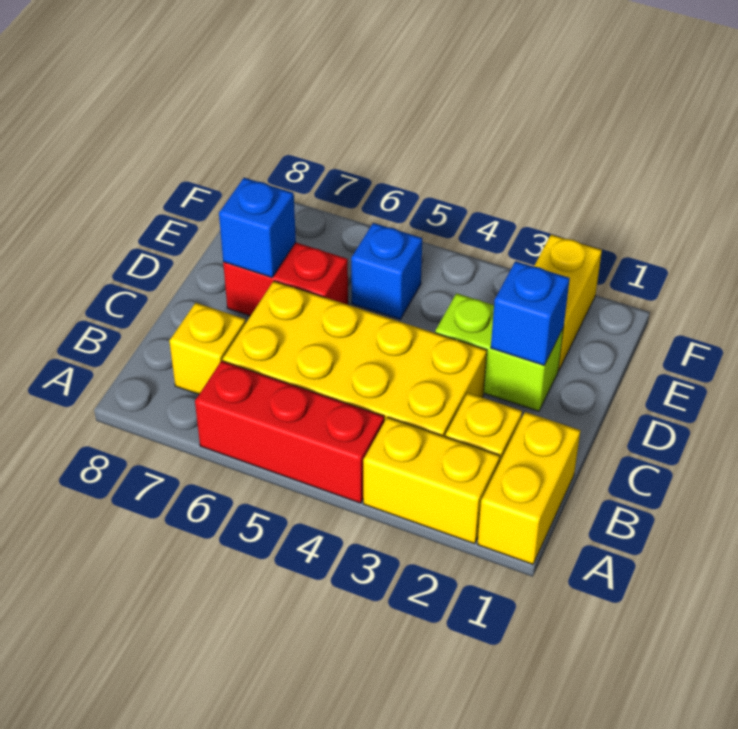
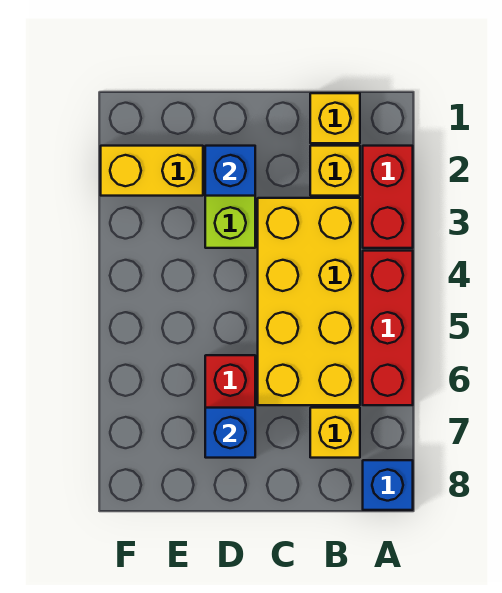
yellow 1x2 brick [477,412,580,564] -> yellow 1x1 brick [310,93,360,143]
yellow 1x2 brick [363,417,500,544] -> red 1x2 brick [363,146,413,248]
blue 1x1 brick [351,223,422,319] -> blue 1x1 brick moved to [363,460,413,510]

